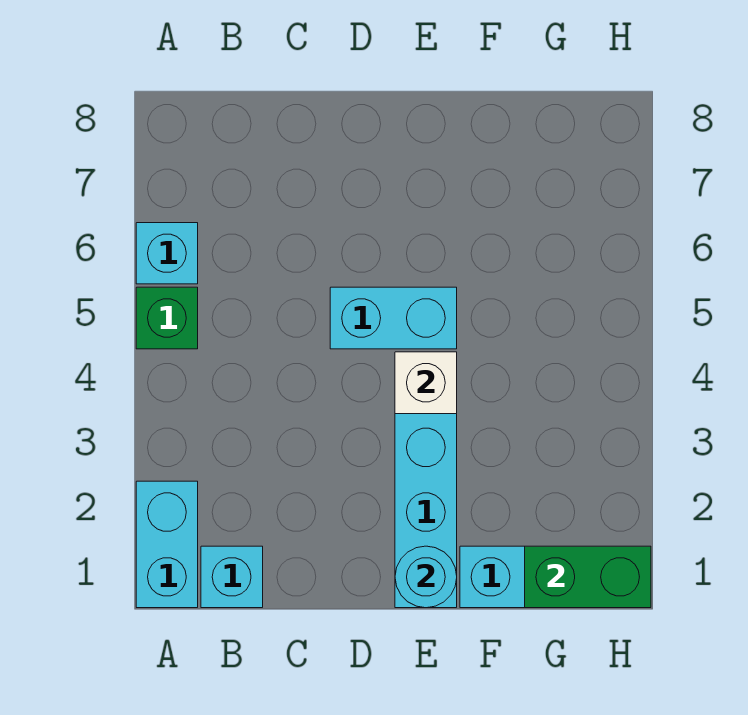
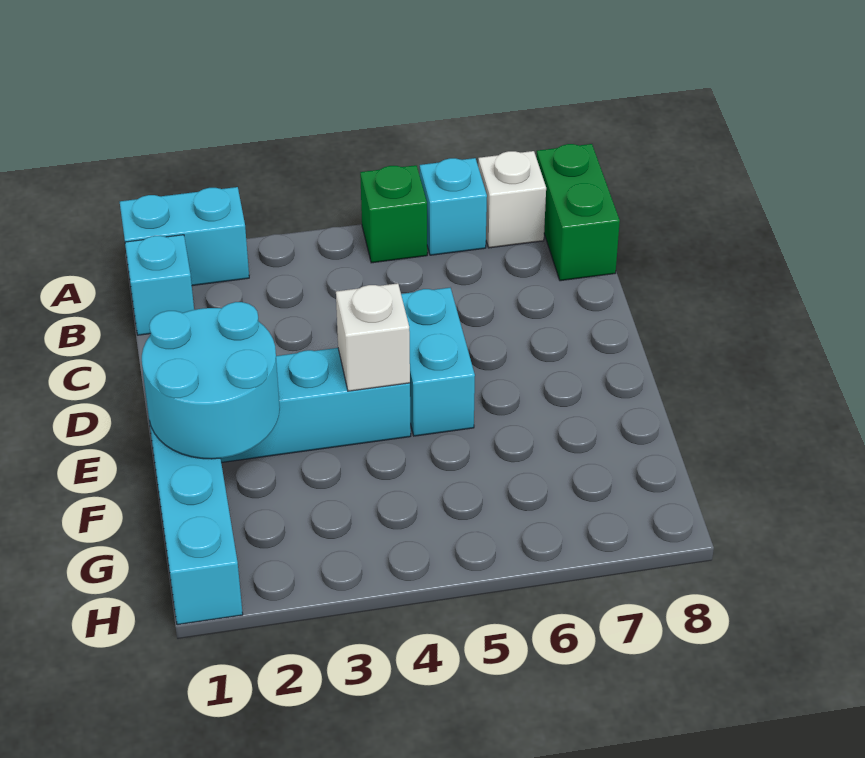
none -> white 1x1 brick [478,151,546,248]
cyan 1x1 round brick [395,546,457,608] -> cyan 2x2 round brick [142,302,280,459]
green 1x2 brick [525,546,651,608] -> green 1x2 brick moved to [536,144,620,281]

